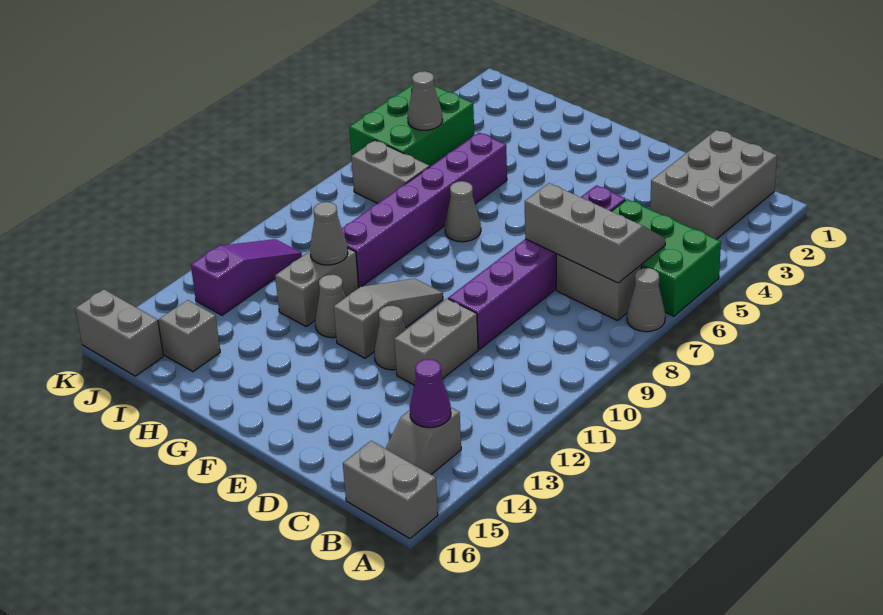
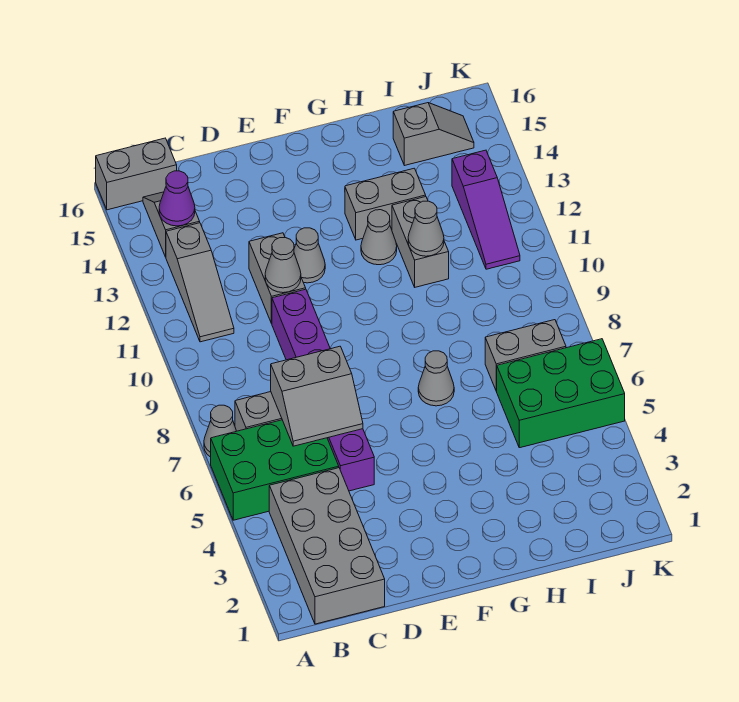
grey 2x3 brick [650,130,777,239] -> grey 2x4 brick [269,468,385,624]
grey 2x3 slope [525,183,665,283] -> grey 2x2 slope [271,346,363,446]
grey 1x3 slope [334,279,443,358] -> grey 1x3 slope moved to [166,223,234,342]
purple 1x6 brick [342,133,507,287] -> none
green 2x3 brick [349,84,474,166] -> green 2x3 brick turned to [497,339,625,448]
grey 1x1 cone [408,71,443,130] -> grey 1x1 cone moved to [265,238,301,293]
grey 1x2 brick [75,289,163,376] -> grey 1x2 brick moved to [345,168,426,240]

